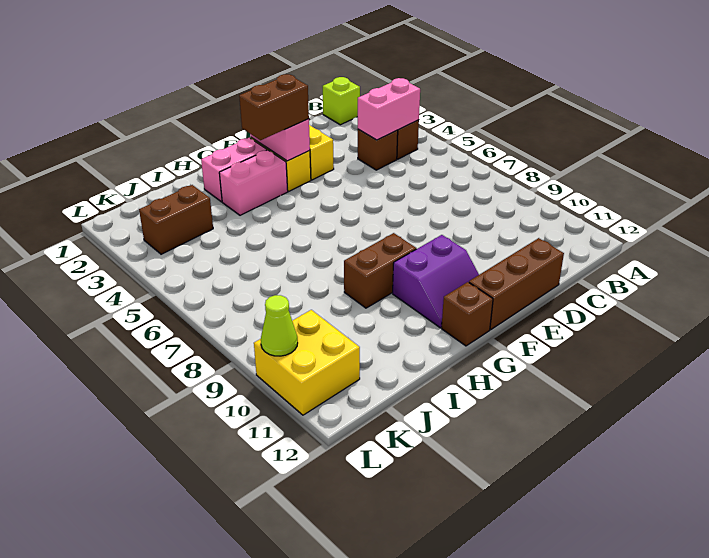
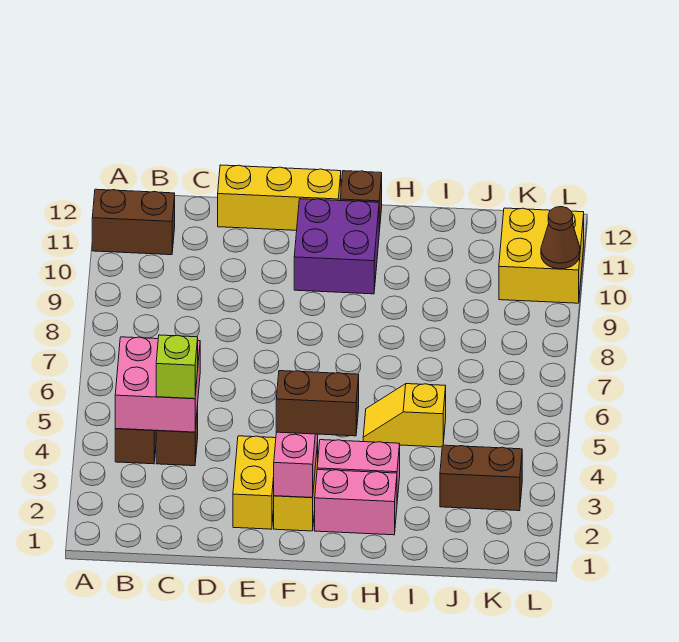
lime 1x1 brick [323,77,360,125] -> lime 1x1 brick moved to [156,335,198,399]
pink 1x2 brick [358,78,420,140] -> pink 2x2 brick [115,337,200,432]
brown 1x3 brick [469,238,564,329] -> yellow 1x3 brick [218,165,341,230]
purple 2x2 slope [393,235,479,328] -> purple 2x2 brick [294,199,379,294]
brown 1x2 brick [344,233,416,308] -> brown 1x2 brick moved to [92,189,175,255]
none -> yellow 1x2 slope [363,384,446,447]
lime 1x1 cone [261,295,298,356] -> brown 1x1 cone [541,207,580,269]

